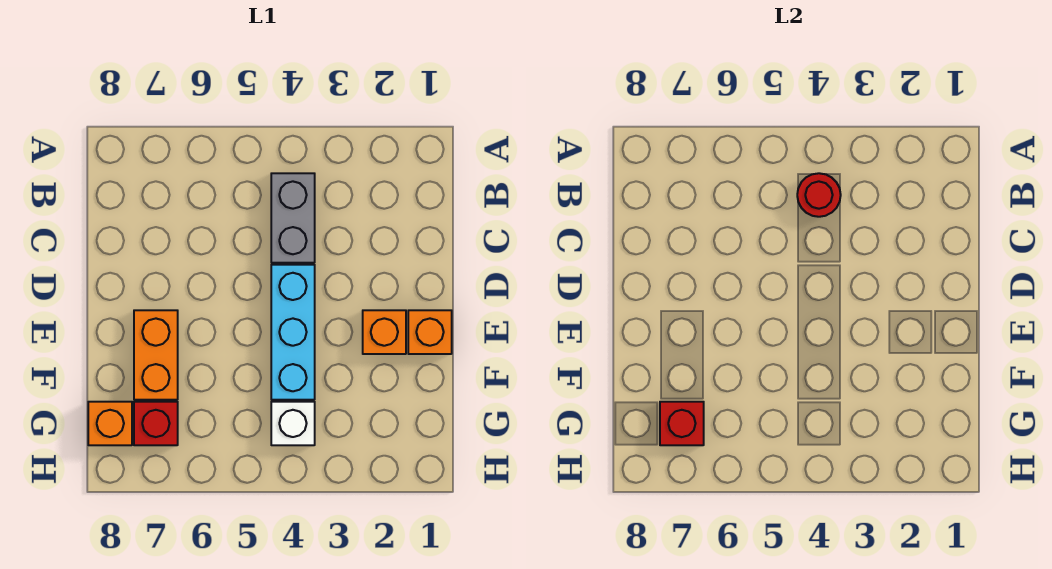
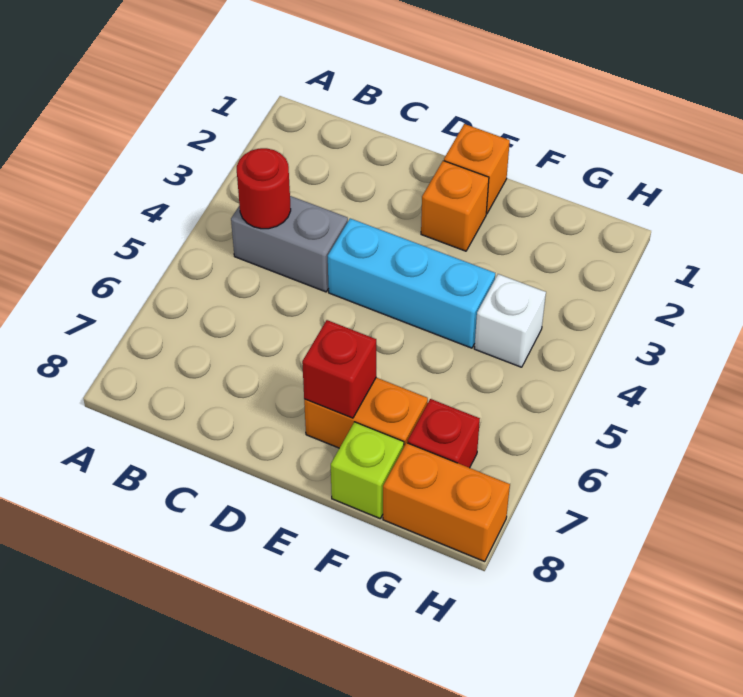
none -> lime 1x1 brick [331,422,404,518]
red 1x1 brick [660,402,704,445] -> red 1x1 brick moved to [302,320,376,418]
orange 1x1 brick [88,402,132,445] -> orange 1x2 brick [383,443,510,561]

